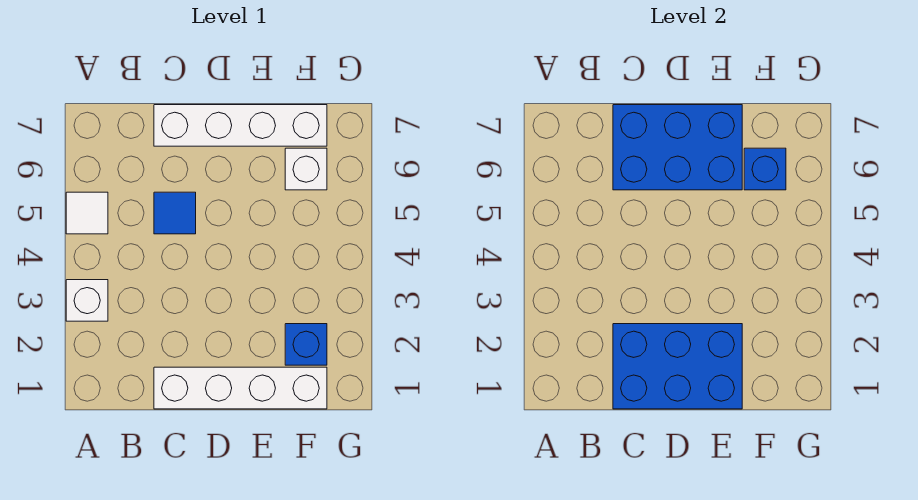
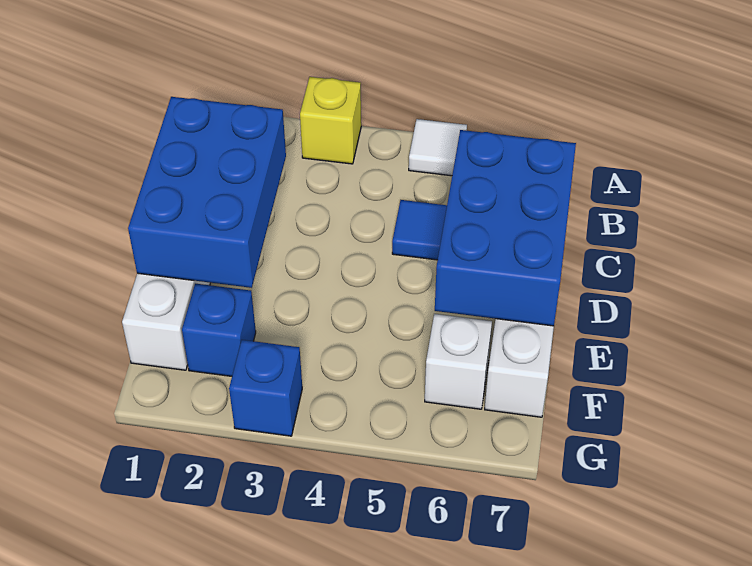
white 1x1 brick [66,280,108,321] -> yellow 1x1 brick [300,77,361,164]
blue 1x1 brick [744,148,786,190] -> blue 1x1 brick moved to [229,340,302,436]

